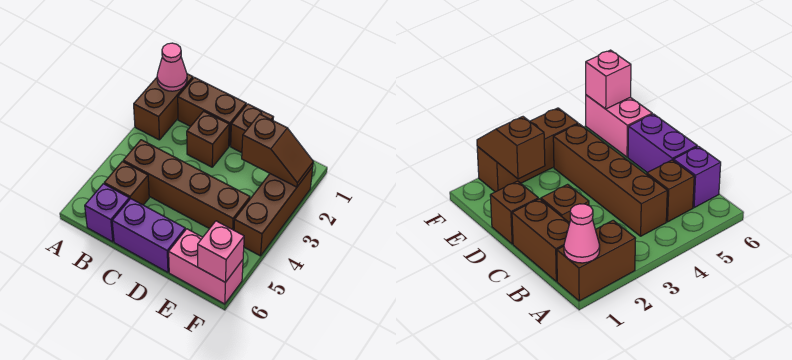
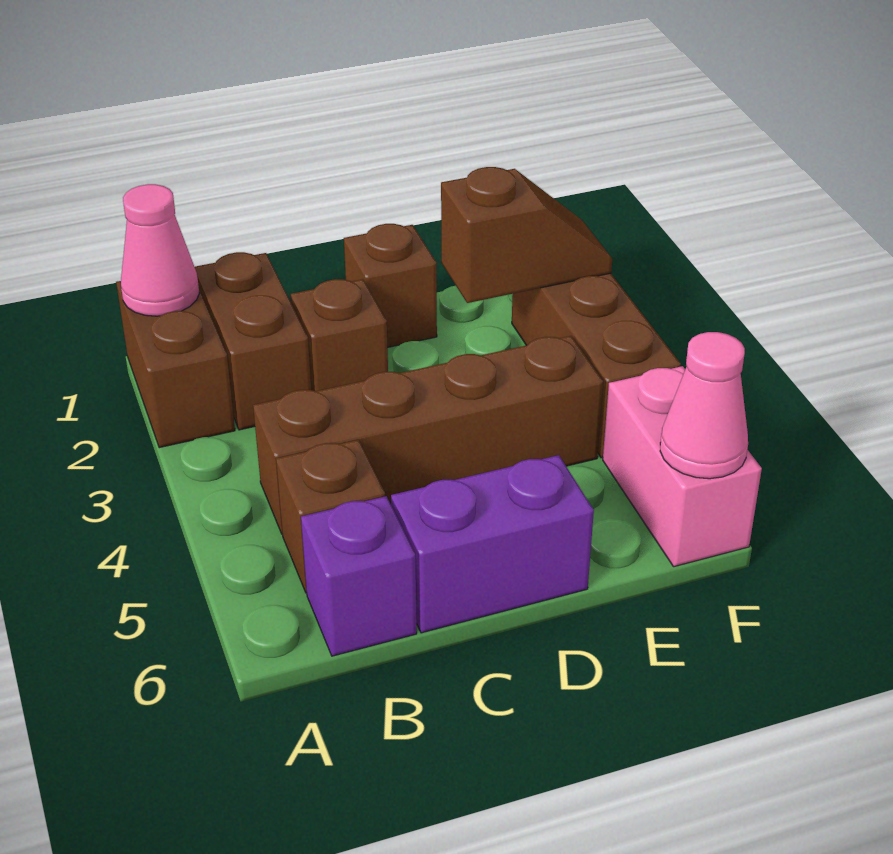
brown 1x2 brick [178,77,246,146] -> brown 1x2 brick turned to [195,252,311,430]
pink 1x2 brick [169,229,243,304] -> pink 1x2 brick turned to [603,366,762,567]
pink 1x1 brick [198,221,244,282] -> pink 1x1 cone [660,332,748,479]

